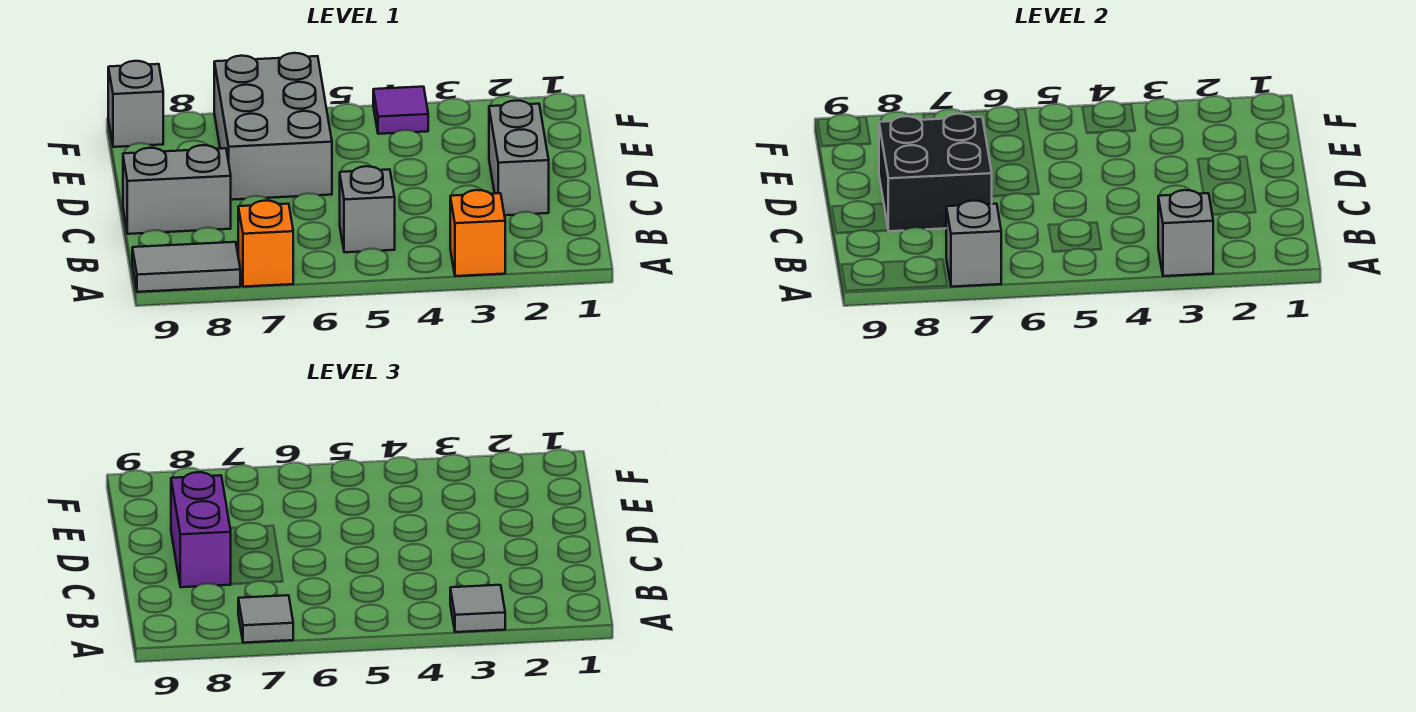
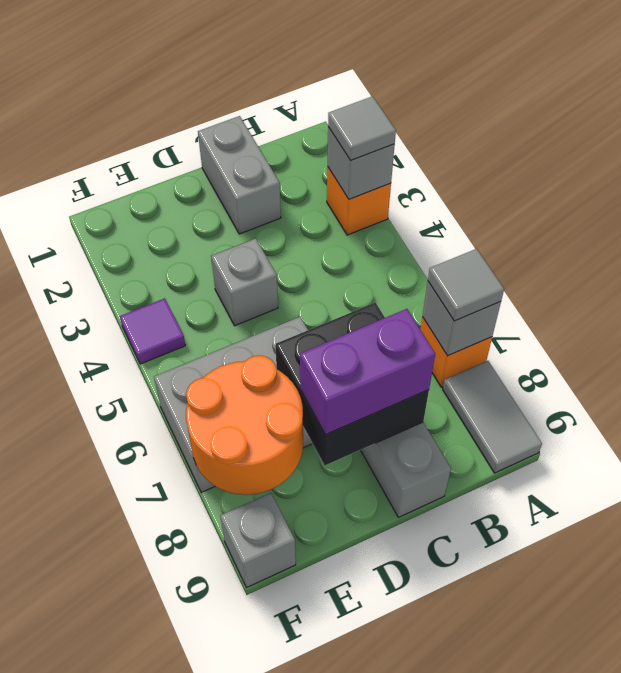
grey 1x1 brick [340,166,395,252] -> grey 1x1 brick moved to [211,238,278,326]
grey 1x2 brick [489,101,549,215] -> grey 1x2 brick turned to [198,116,281,234]
none -> orange 2x2 round brick [186,355,303,495]

